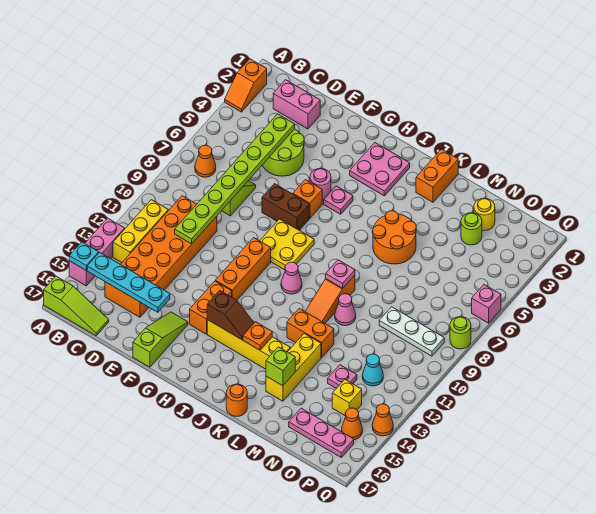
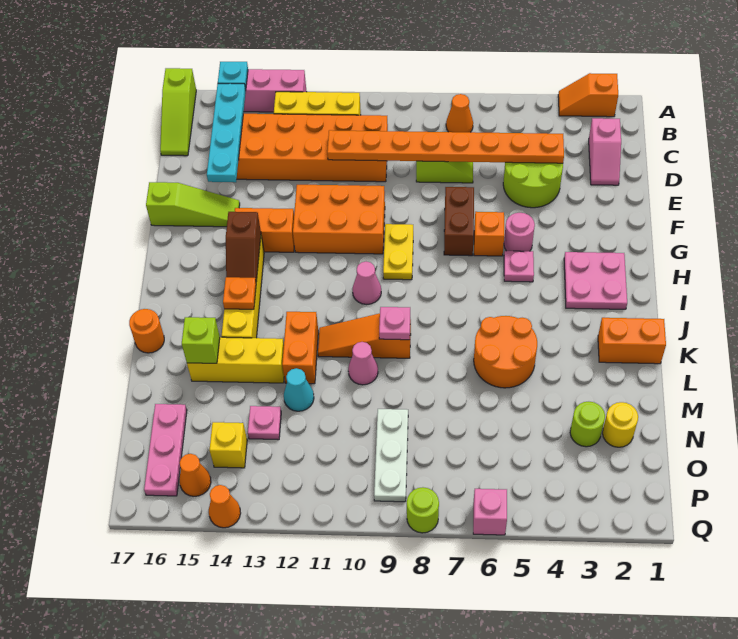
pink 1x2 brick [273,80,320,129] -> pink 1x2 slope [589,118,621,185]
lime 1x8 plate [175,114,295,244] -> orange 1x8 plate [327,130,564,163]
yellow 2x2 plate [260,219,314,270] -> yellow 1x2 plate [383,224,413,280]
orange 1x3 brick [215,238,271,300] -> orange 2x3 brick [293,185,385,254]
cyan 1x1 cone [362,354,383,386] -> cyan 1x1 cone moved to [284,368,314,411]

